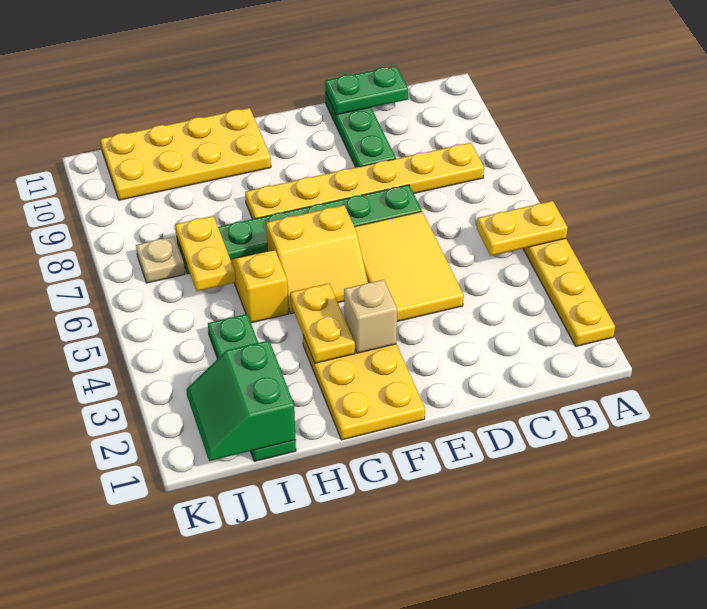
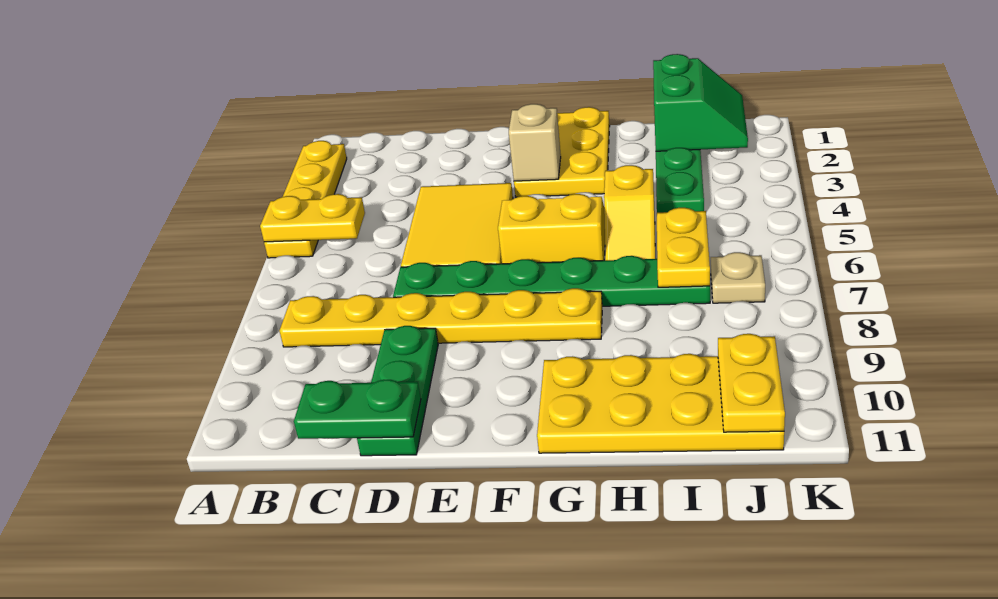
yellow 1x2 plate [290,283,355,363] -> yellow 1x2 plate moved to [718,334,785,432]

